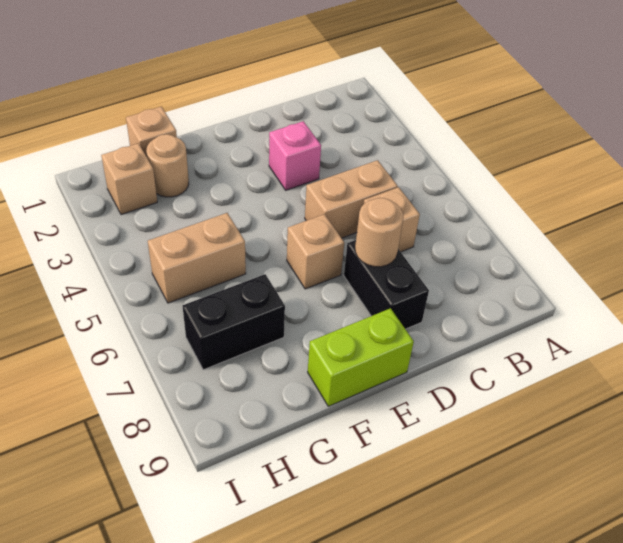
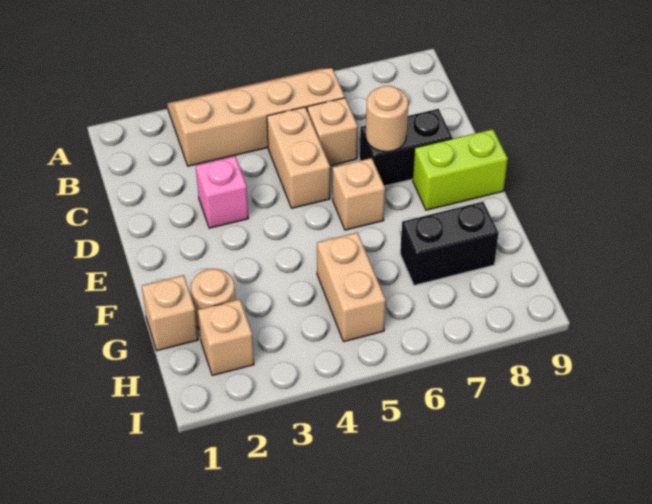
none -> tan 2x4 slope [167,68,345,166]
lime 1x2 brick [308,308,414,406] -> lime 1x2 brick turned to [413,129,508,210]
black 1x2 brick [183,274,285,370] -> black 1x2 brick turned to [400,202,499,285]

